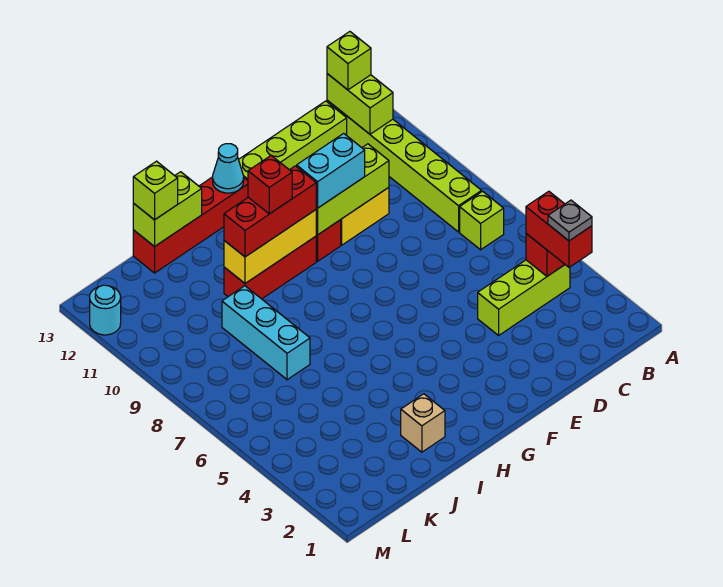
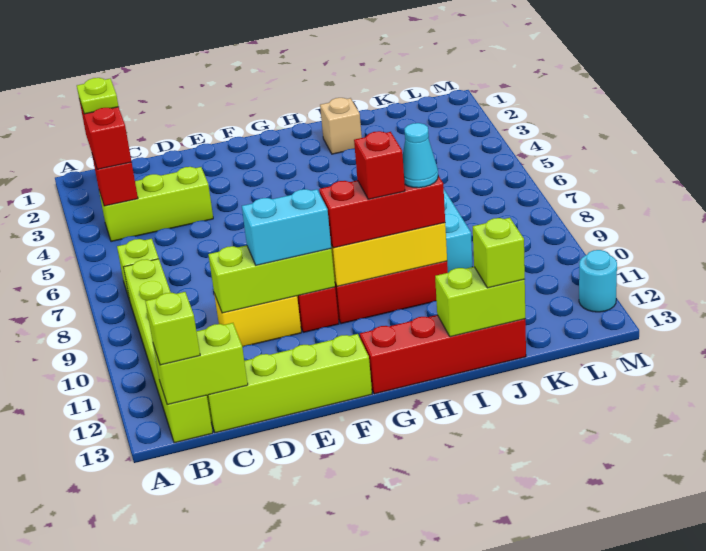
grey 1x1 plate [548,200,592,241] -> lime 1x1 plate [77,78,119,114]
lime 1x2 brick [327,74,393,134] -> lime 1x2 brick turned to [153,323,248,405]
cyan 1x1 cone [213,144,244,193] -> cyan 1x1 cone moved to [403,123,438,188]

